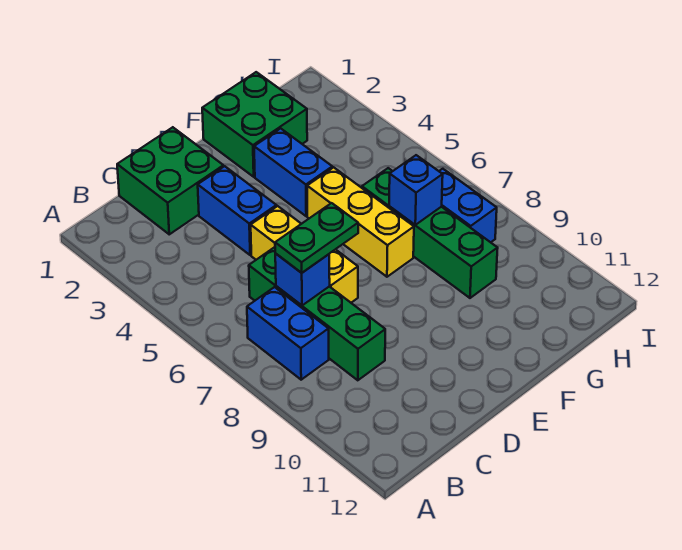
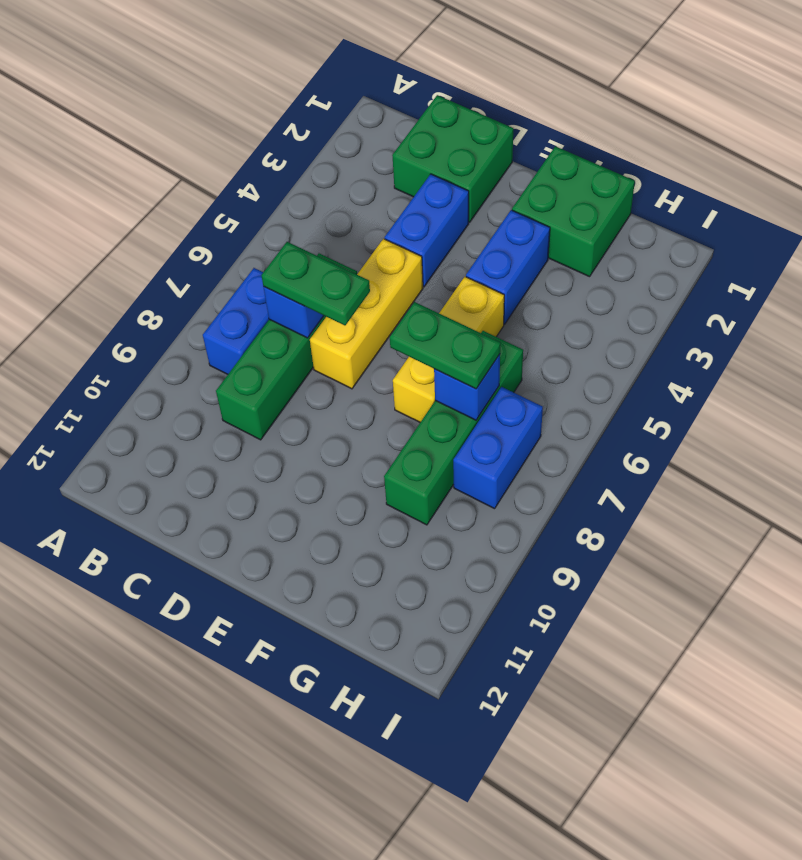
none -> green 1x2 plate [390,302,500,389]

